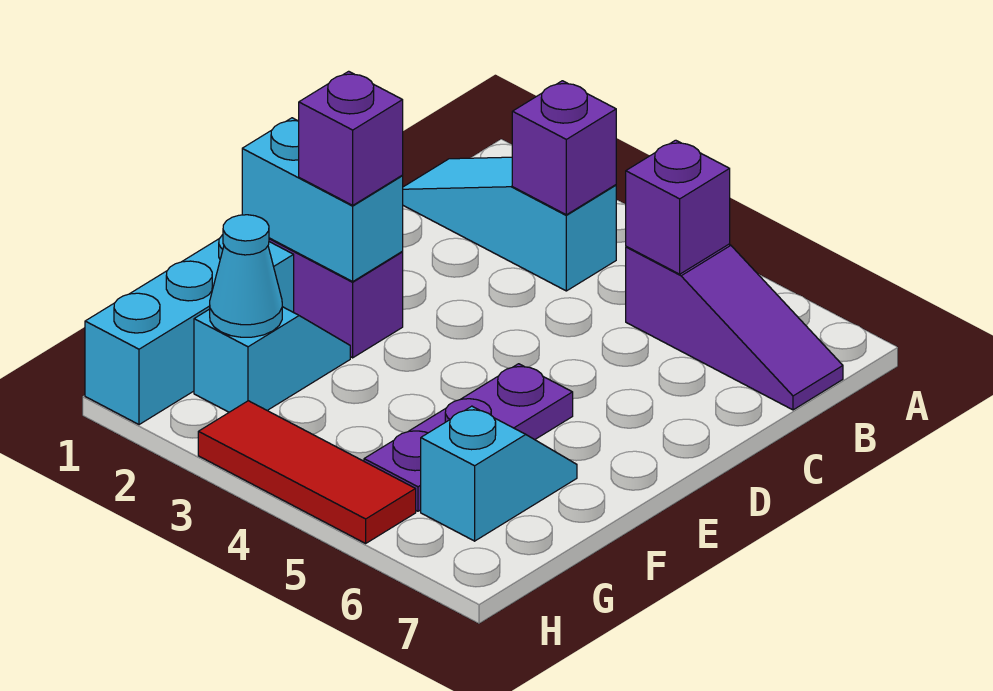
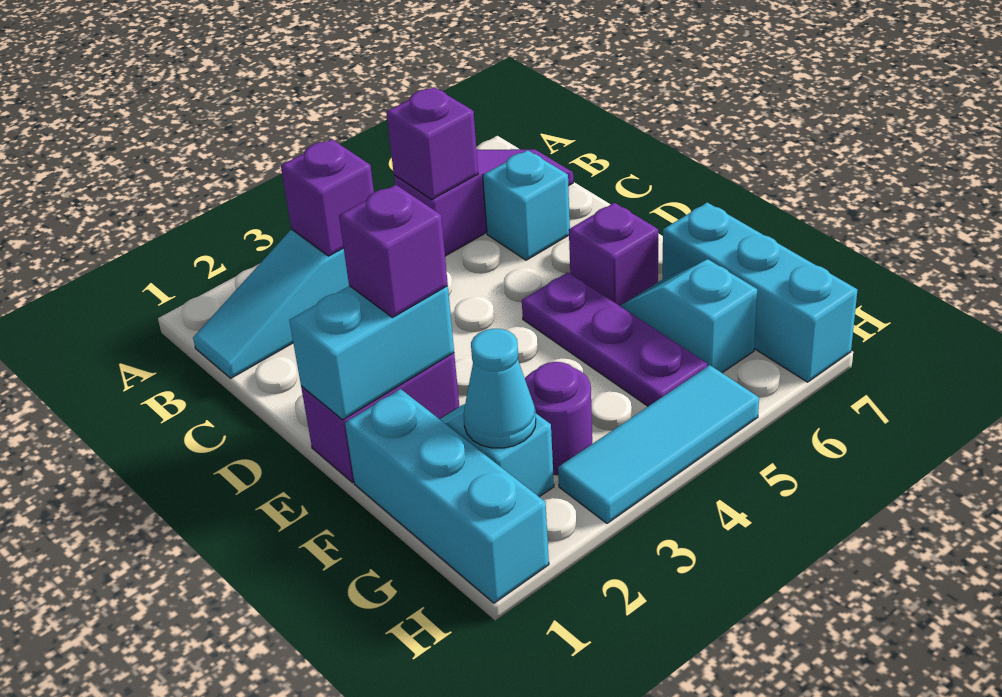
none -> cyan 1x1 brick [483,150,570,260]
none -> purple 1x1 brick [569,203,658,306]
none -> cyan 1x3 brick [662,202,857,382]
none -> purple 1x1 round brick [525,362,592,475]
red 1x3 tile [198,401,416,543] -> cyan 1x3 tile [558,365,759,523]

